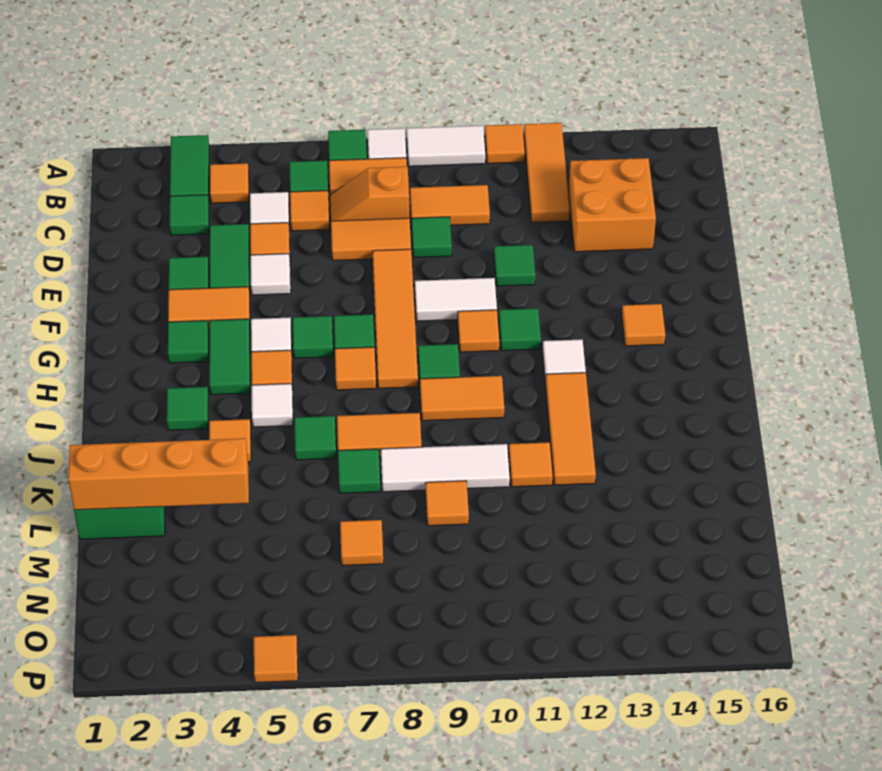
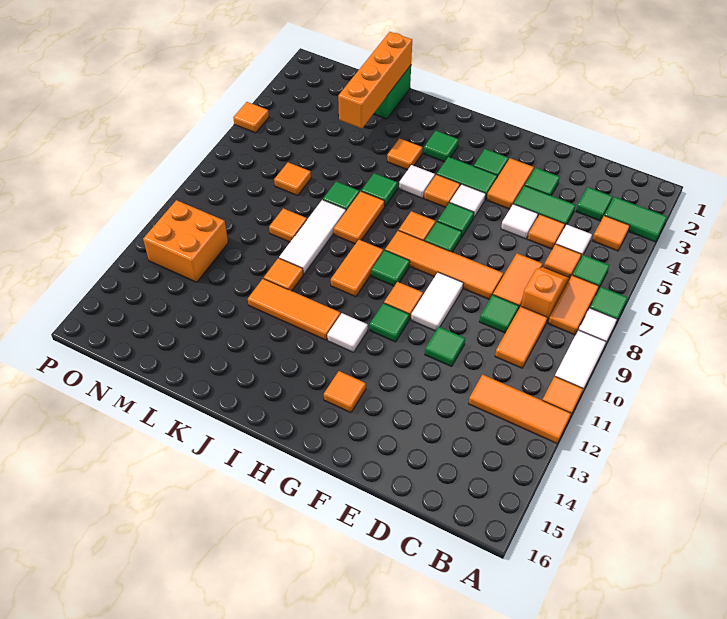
orange 2x2 brick [569,158,656,252] -> orange 2x2 brick moved to [143,200,228,282]

